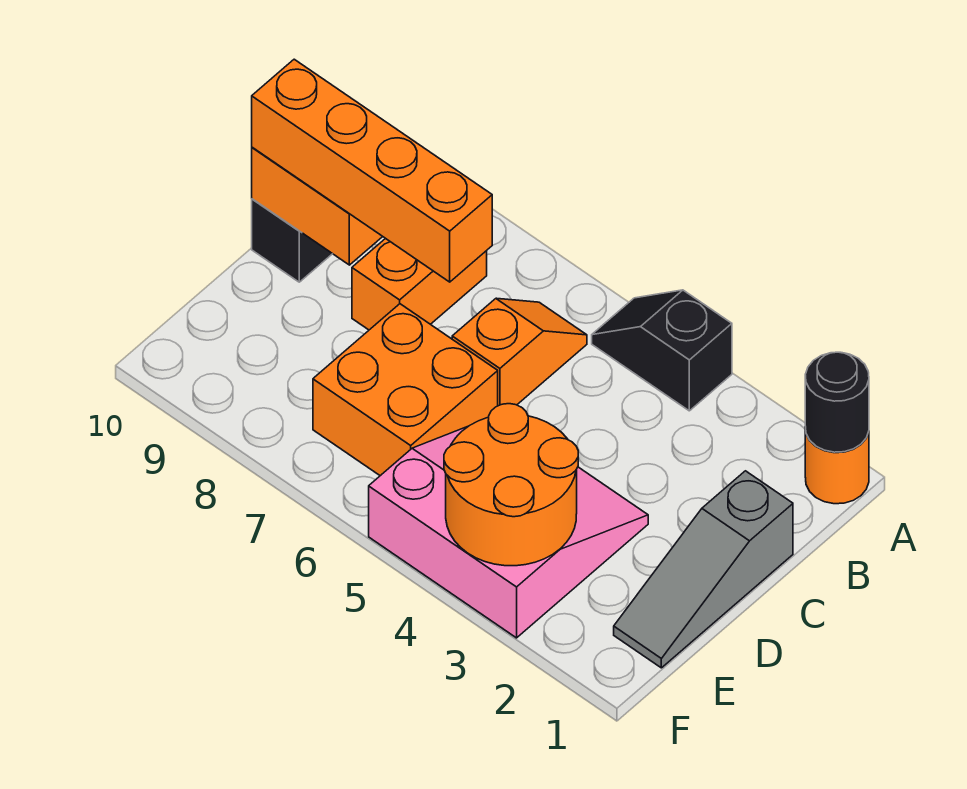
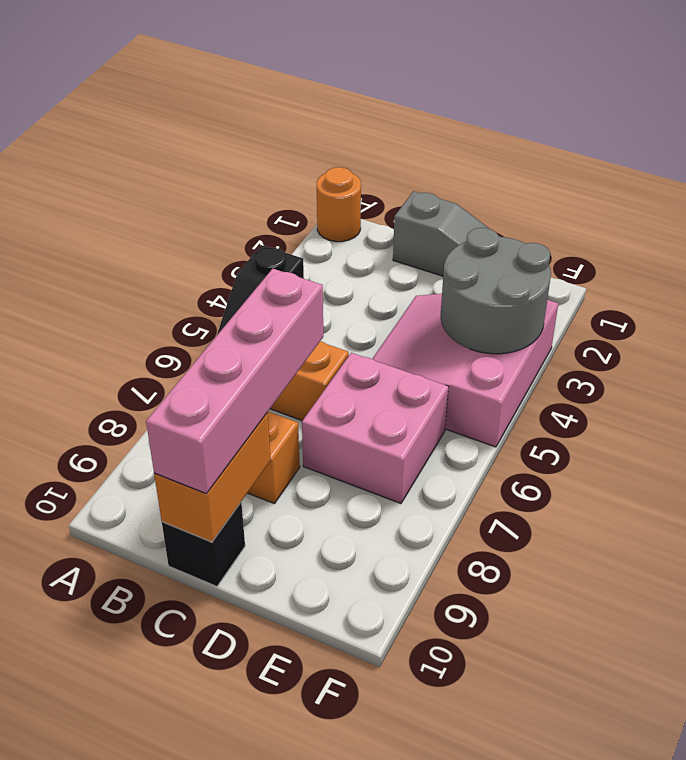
black 1x1 round brick [805,352,869,452] -> none
orange 1x4 brick [252,59,492,282] -> pink 1x4 brick [146,269,323,494]
orange 2x2 brick [313,304,498,476] -> pink 2x2 brick [302,353,449,503]
orange 2x2 round brick [444,404,578,566] -> grey 2x2 round brick [441,228,551,354]

